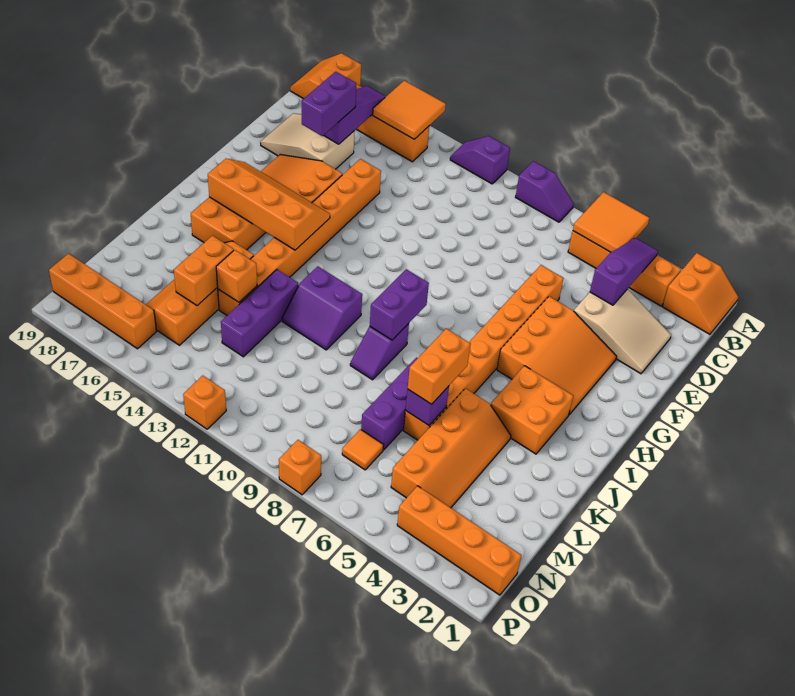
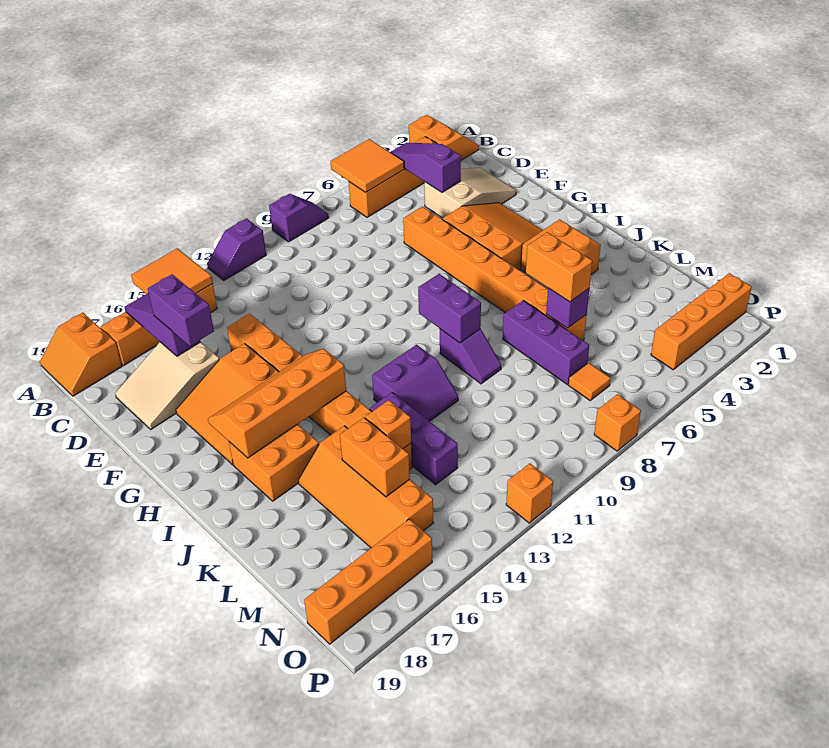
orange 2x4 slope [391,388,511,508] -> none

